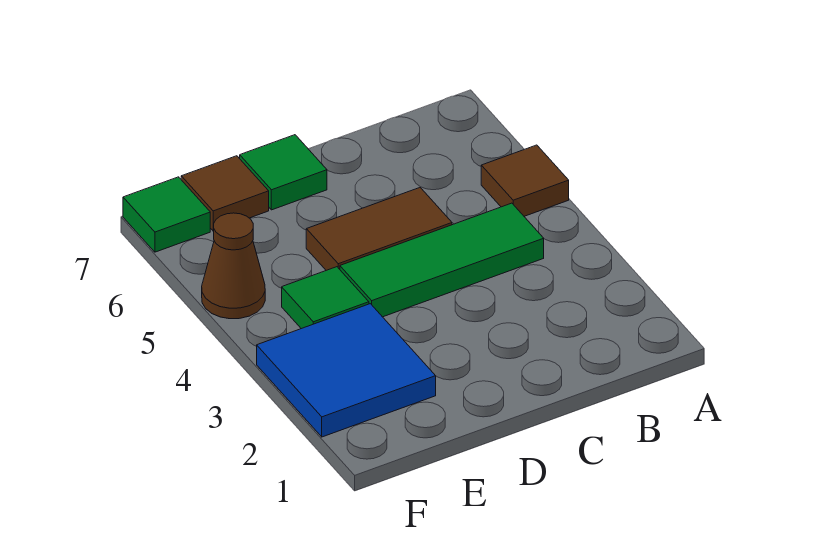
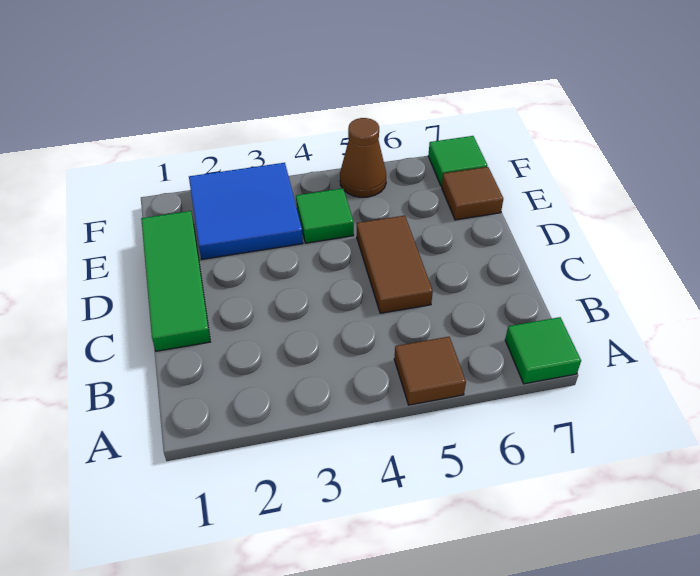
green 1x3 tile [340,203,544,317] -> green 1x3 tile moved to [141,211,210,351]
green 1x1 tile [240,135,327,210] -> green 1x1 tile moved to [505,317,581,384]

